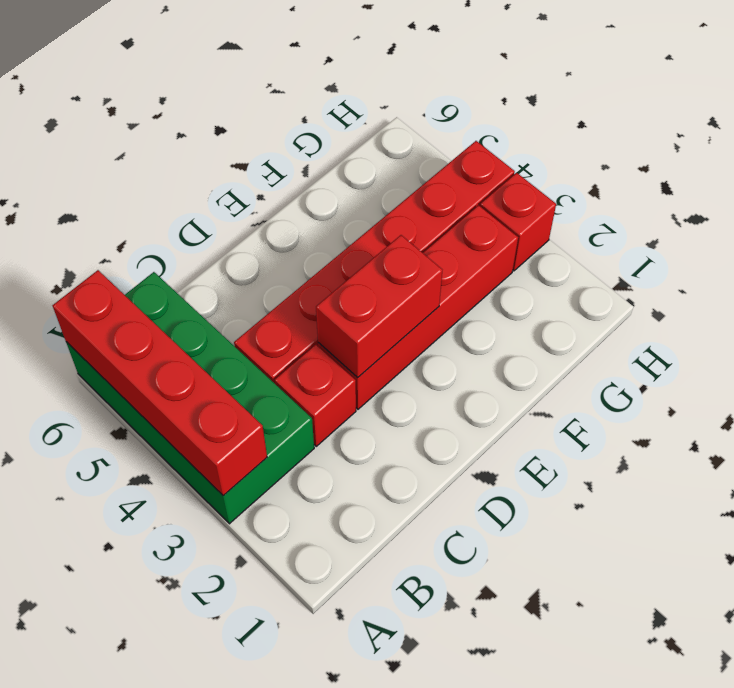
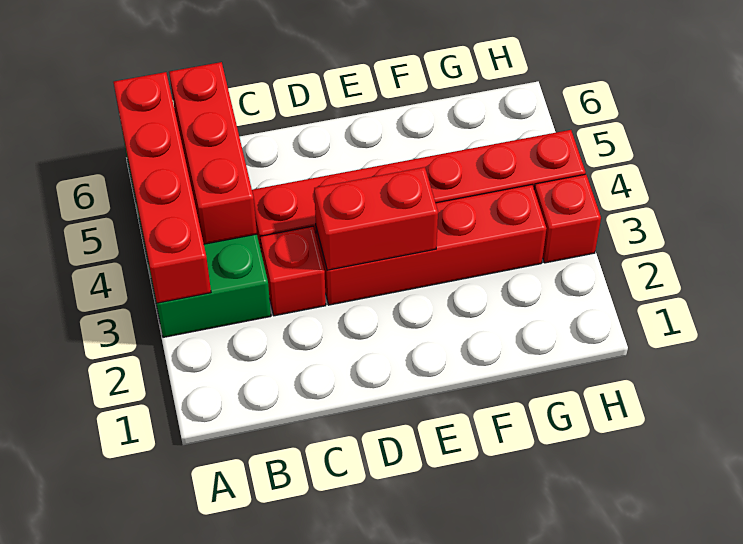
none -> red 1x3 brick [169,62,257,244]

